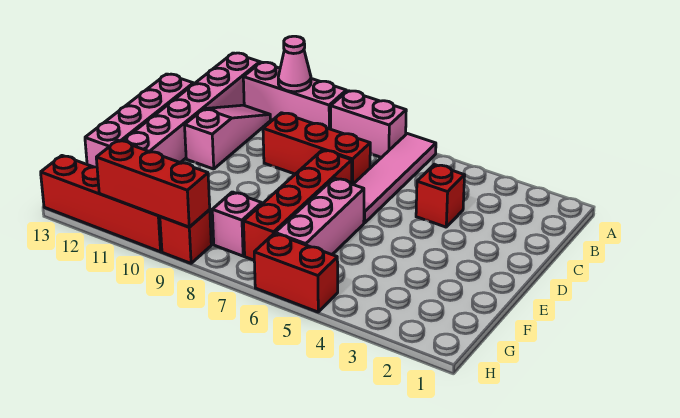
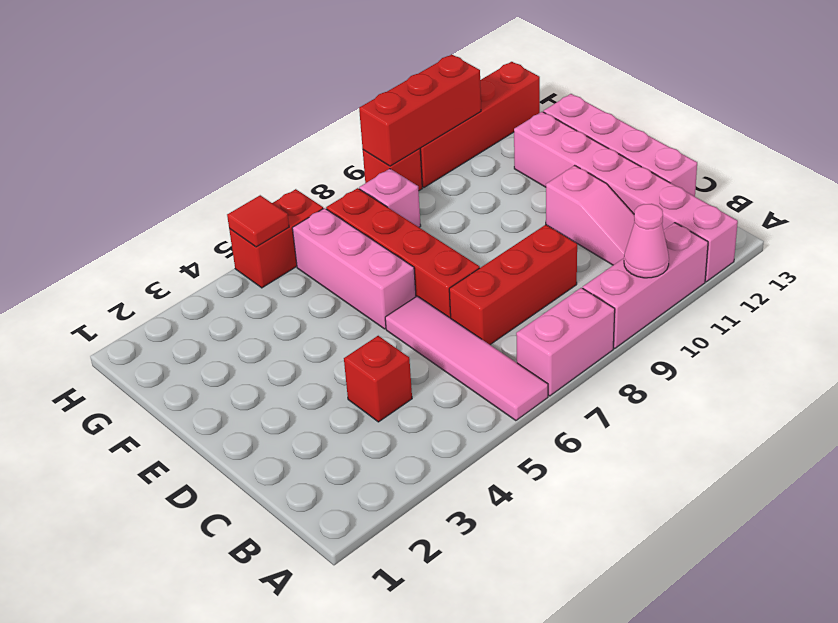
none -> red 1x1 tile [227,195,289,247]

